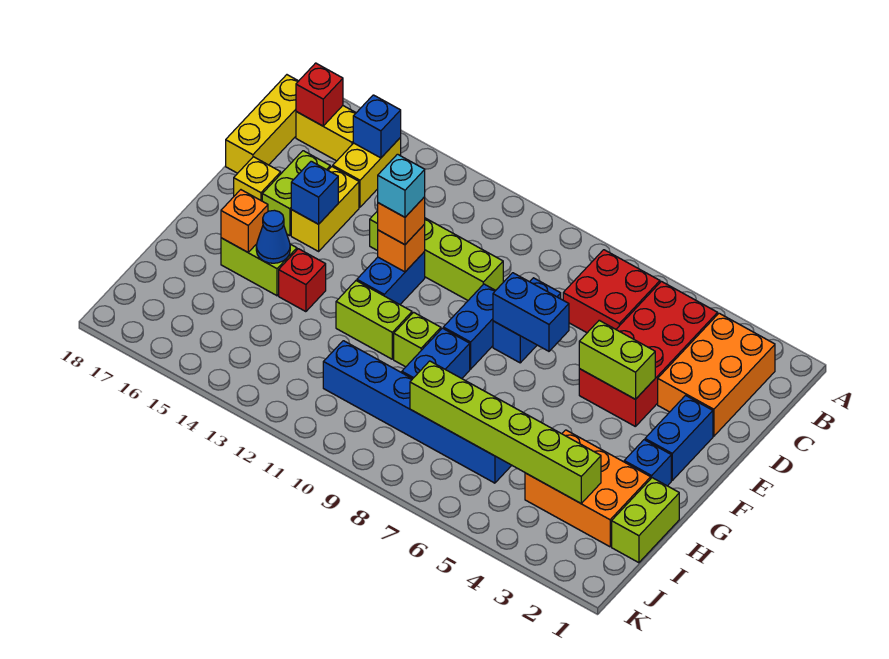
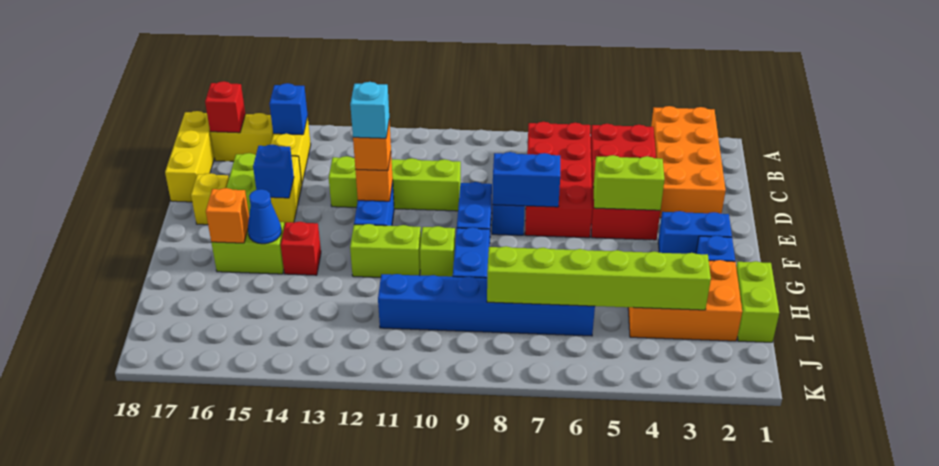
orange 2x3 brick [658,313,775,436] -> orange 2x4 brick [651,106,726,218]
red 2x2 brick [563,250,660,333] -> red 2x4 brick [525,122,592,238]
blue 1x2 brick [645,396,713,480] -> blue 1x2 brick turned to [658,211,732,254]

